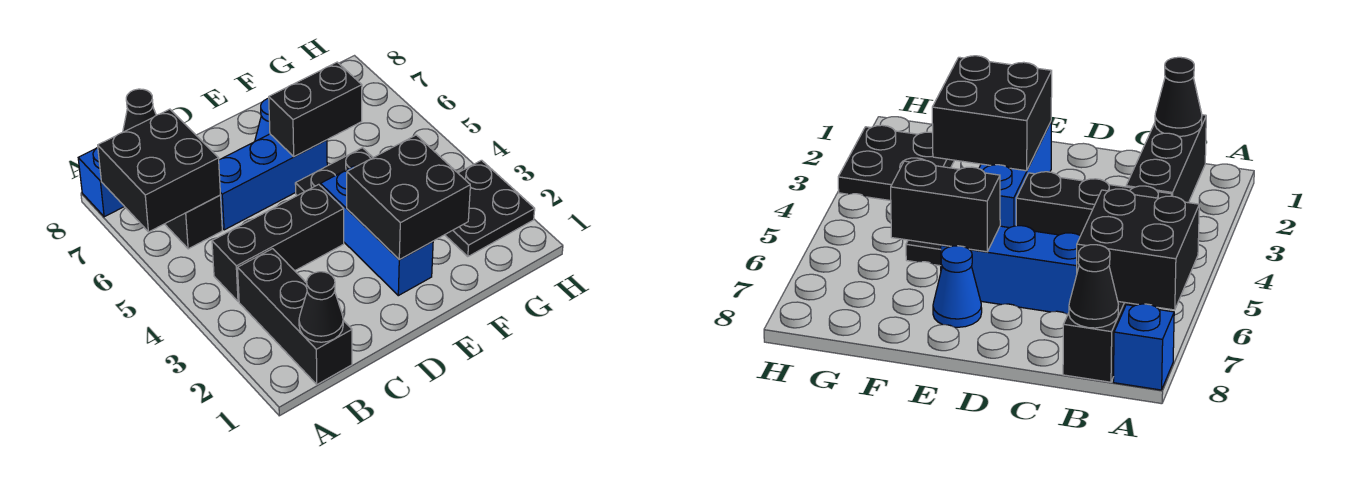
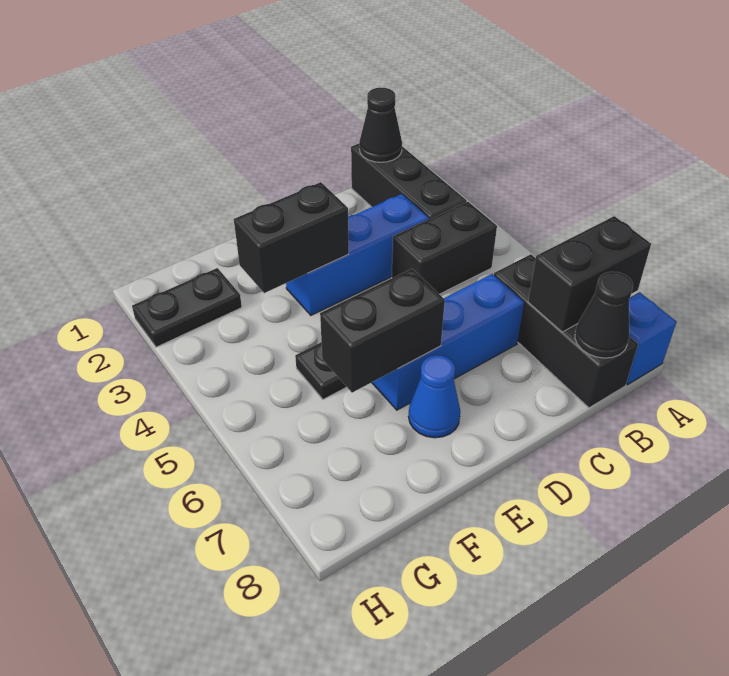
black 2x2 brick [98,109,220,232] -> black 1x2 brick [528,216,651,332]
black 1x3 brick [212,184,344,301] -> black 1x2 brick [392,202,497,294]
blue 1x3 brick [321,166,433,296] -> blue 1x3 brick turned to [286,194,429,315]
black 2x2 brick [347,135,470,259] -> black 1x2 brick [234,182,349,293]
black 2x2 plate [445,160,535,257] -> black 1x2 plate [132,268,242,347]

